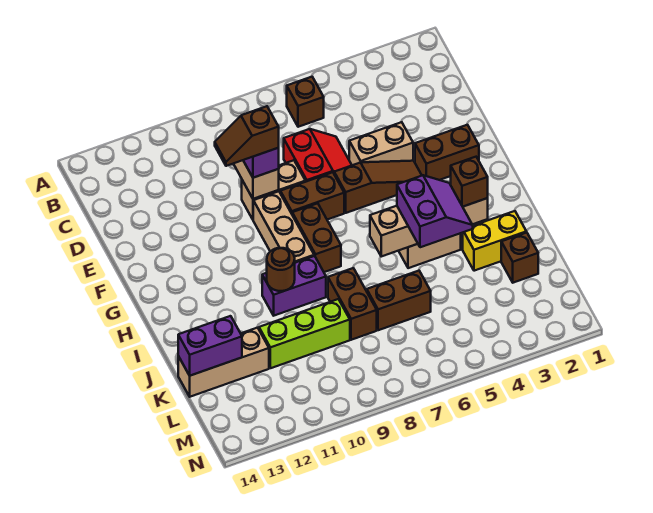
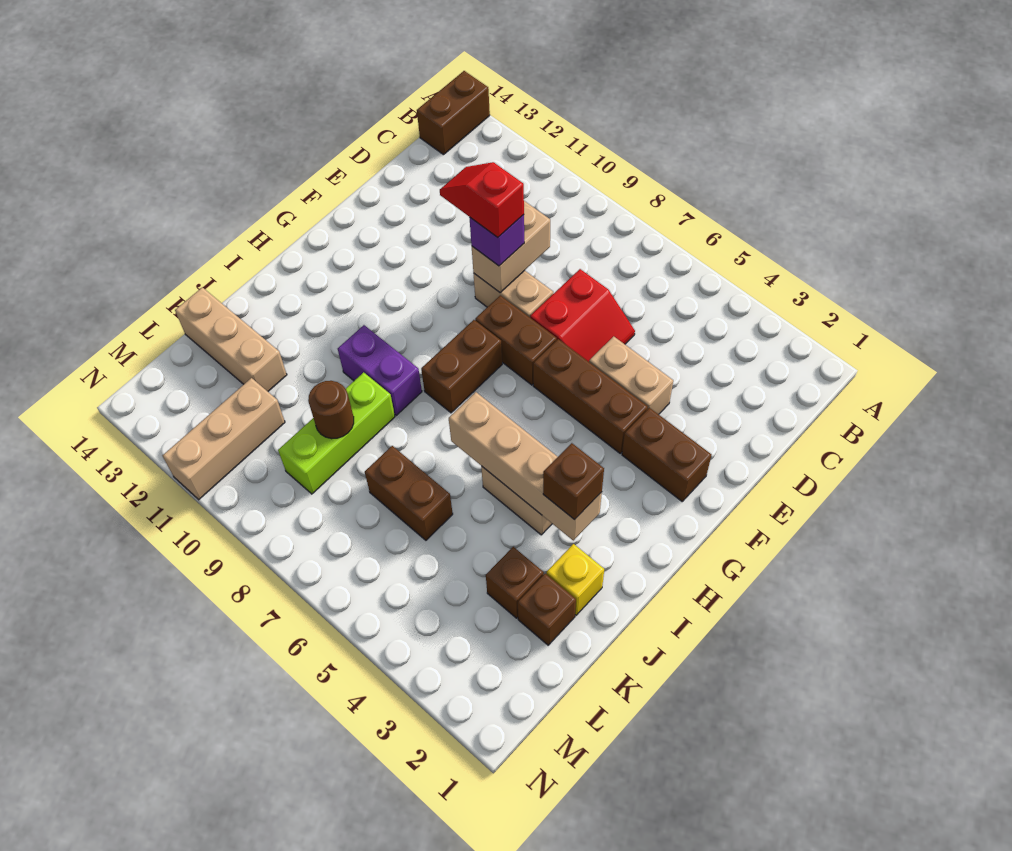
brown 1x1 brick [287,77,324,127] -> brown 1x1 brick moved to [486,547,544,618]
brown 1x2 slope [215,106,279,166] -> red 1x2 slope [440,162,524,237]
brown 1x3 slope [334,161,422,213] -> brown 1x3 brick [533,339,648,453]
tan 1x3 brick [253,191,314,263] -> tan 1x3 brick moved to [162,378,285,500]
purple 2x2 slope [397,175,473,247] -> none
brown 1x1 round brick [267,248,295,291] -> brown 1x1 round brick moved to [308,381,354,439]
yellow 1x2 brick [463,211,526,271] -> yellow 1x1 brick [546,544,604,615]
brown 1x2 brick [328,268,377,340] -> brown 1x2 brick moved to [417,71,490,155]
lime 1x3 brick [259,299,350,368] -> lime 1x3 brick turned to [278,372,395,494]
purple 1x2 brick [178,316,242,376] -> none

